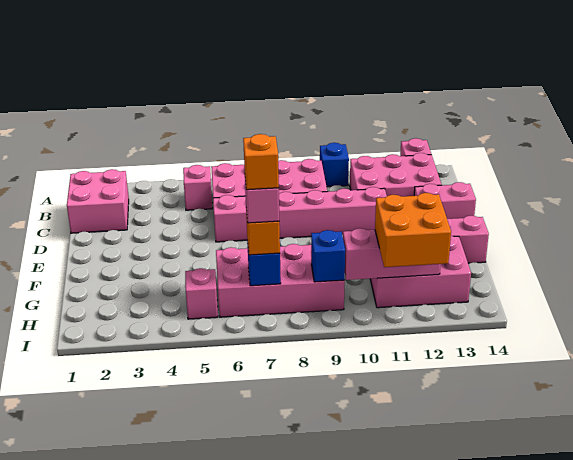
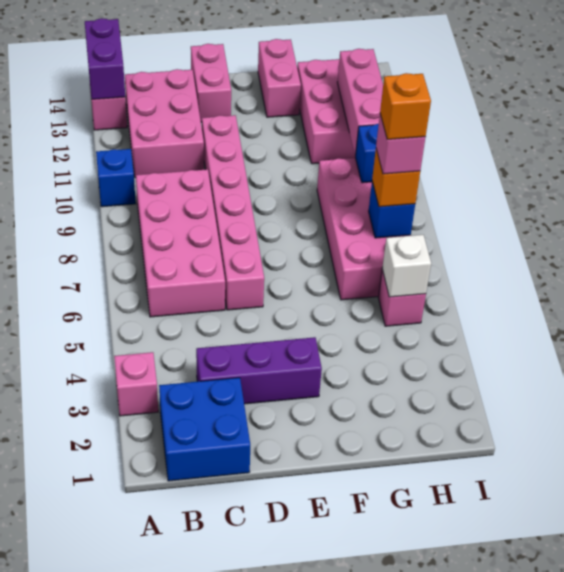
none -> purple 1x2 brick [85,18,125,99]
pink 2x2 brick [67,169,129,233] -> blue 2x2 brick [159,378,250,481]
pink 1x1 brick [183,165,212,210] -> pink 1x1 brick moved to [114,352,158,416]
none -> purple 1x3 brick [196,337,322,404]
none -> white 1x1 brick [382,235,431,297]
orange 2x2 brick [375,193,451,267] -> none

